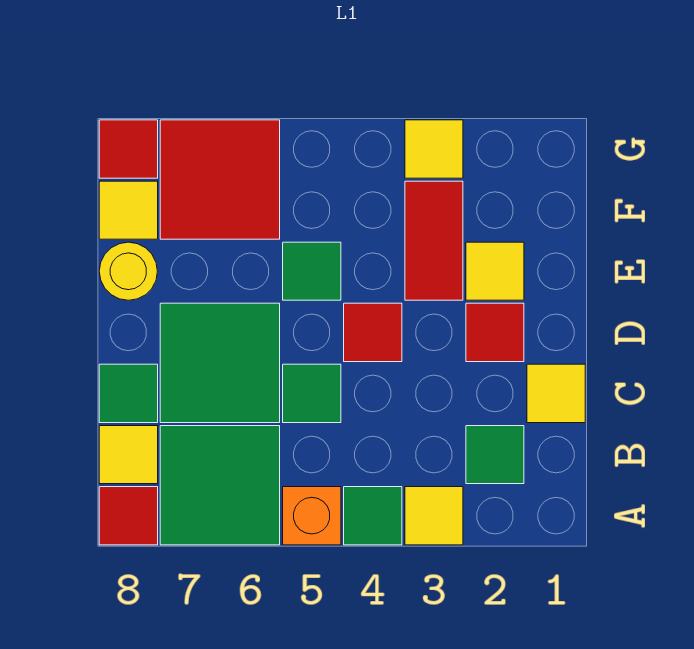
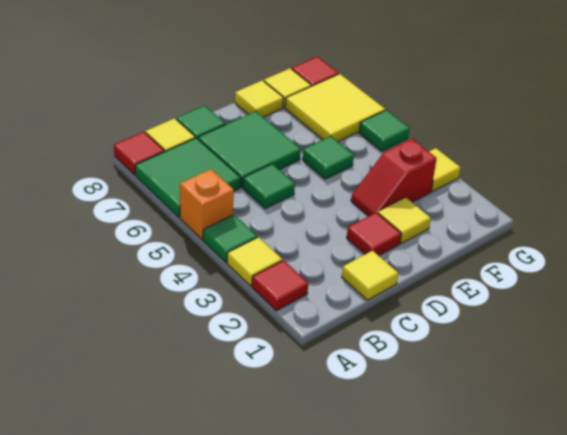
green 1x1 tile [466,426,524,484] -> green 1x1 tile moved to [359,110,410,151]
red 1x1 tile [344,303,402,362] -> red 1x1 tile moved to [252,260,308,311]
red 1x2 tile [405,181,463,300] -> red 1x2 slope [351,139,437,216]
yellow 1x1 round brick [99,242,157,300] -> yellow 1x1 tile [235,80,284,117]
red 2x2 tile [160,120,280,239] -> yellow 2x2 tile [285,74,385,142]

